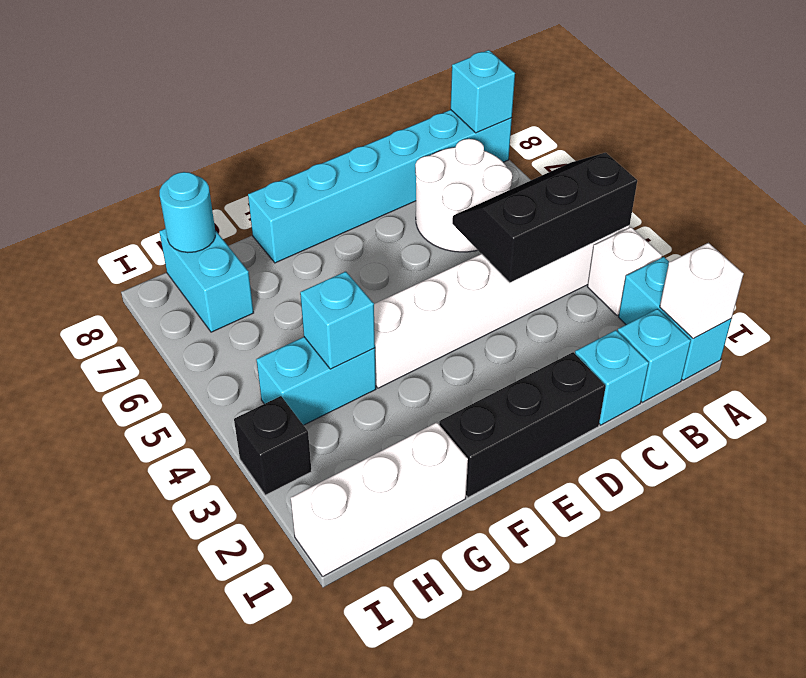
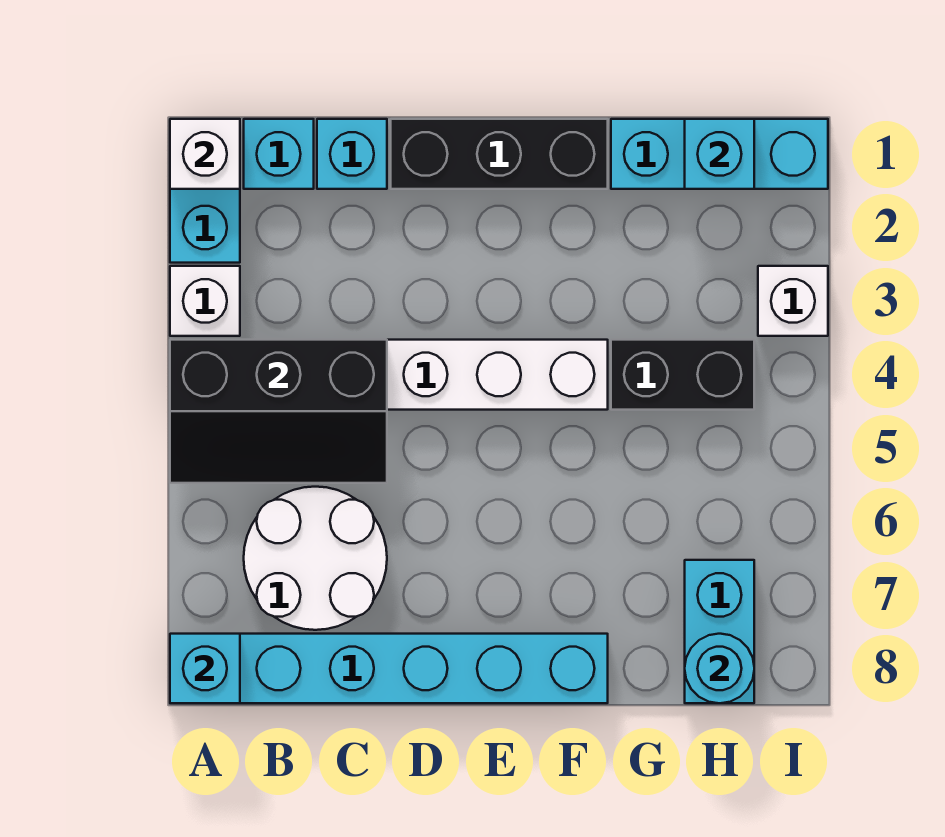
white 1x3 brick [291,422,468,576] -> cyan 1x3 brick [611,119,828,189]
cyan 1x2 brick [256,337,376,425] -> black 1x2 brick [611,340,754,410]
cyan 1x1 brick [300,271,375,369] -> cyan 1x1 brick moved to [685,119,754,189]
black 1x1 brick [234,396,312,495] -> white 1x1 brick [758,266,828,336]

